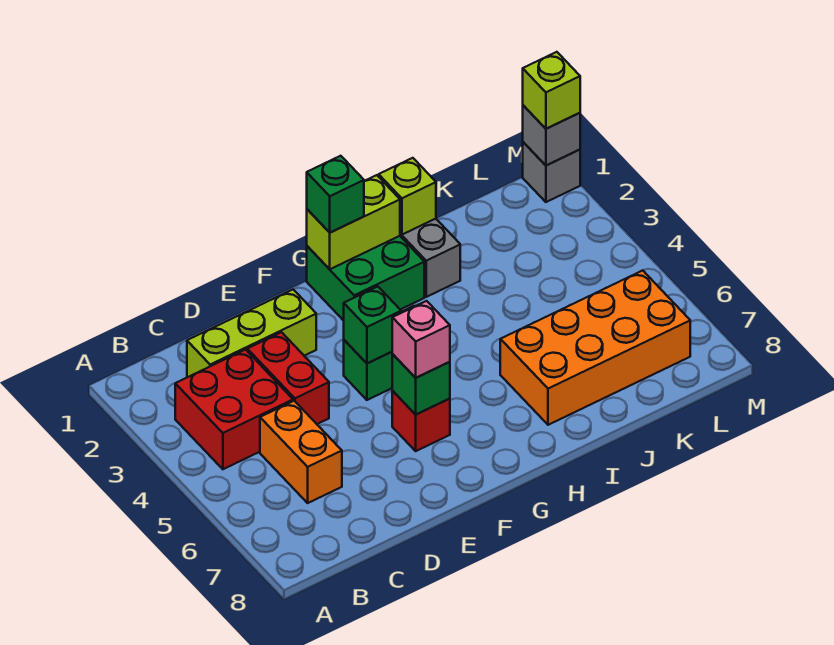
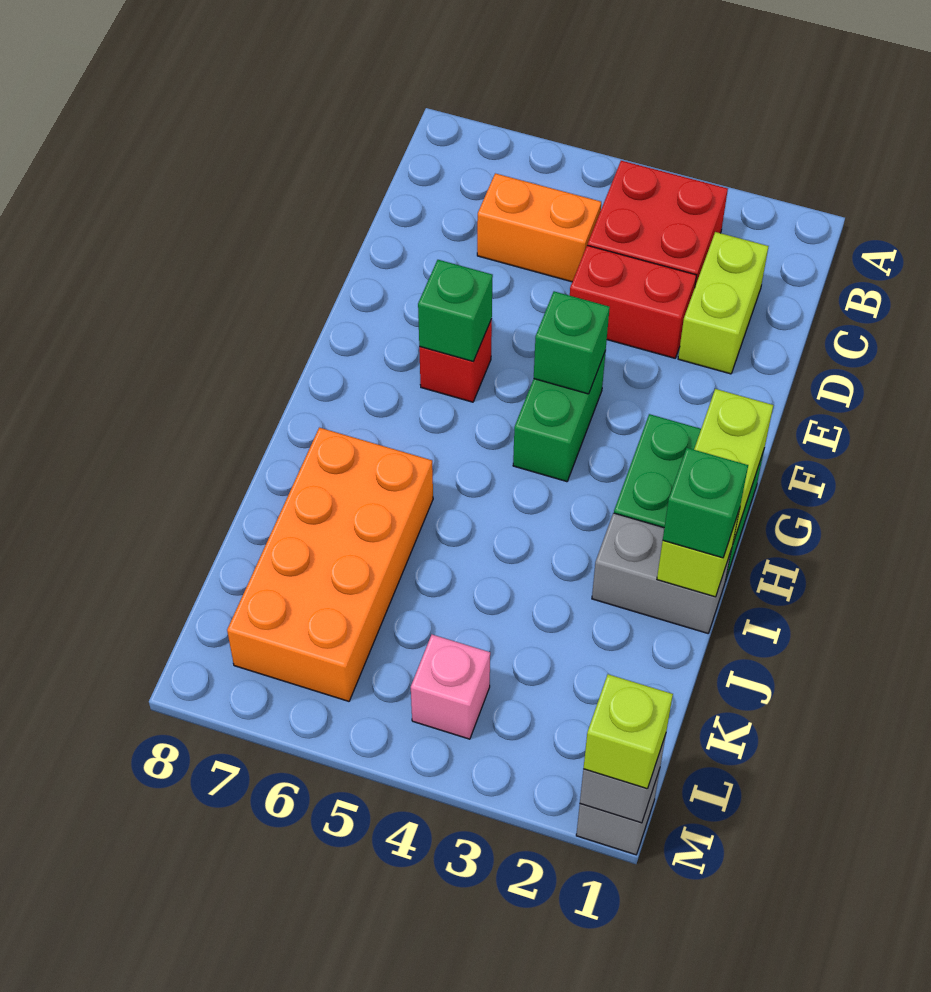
lime 1x3 brick [187,289,316,377] -> lime 1x2 brick [678,232,769,374]
pink 1x1 brick [392,301,450,378] -> pink 1x1 brick moved to [411,635,490,739]
green 1x1 brick [307,156,364,233] -> green 1x1 brick moved to [663,448,748,558]

